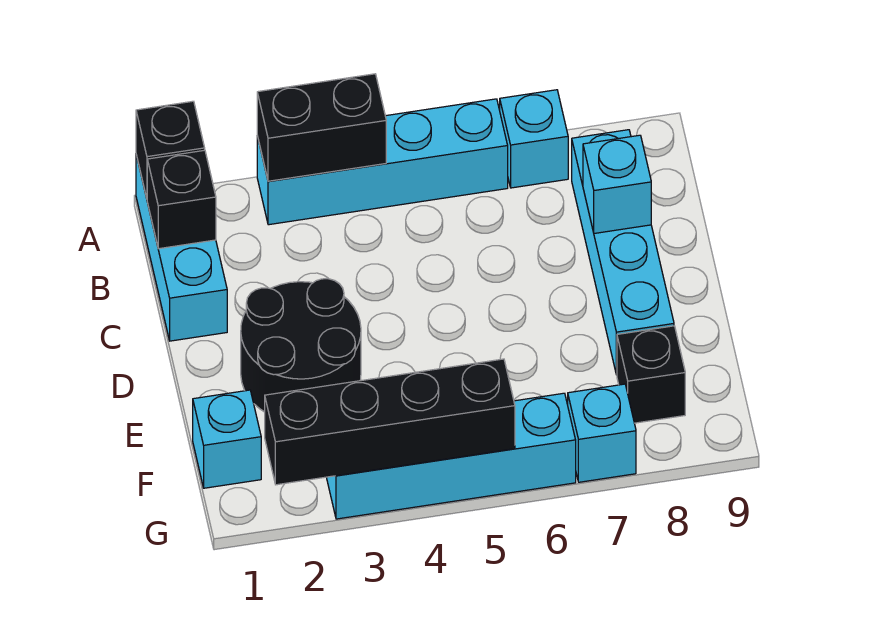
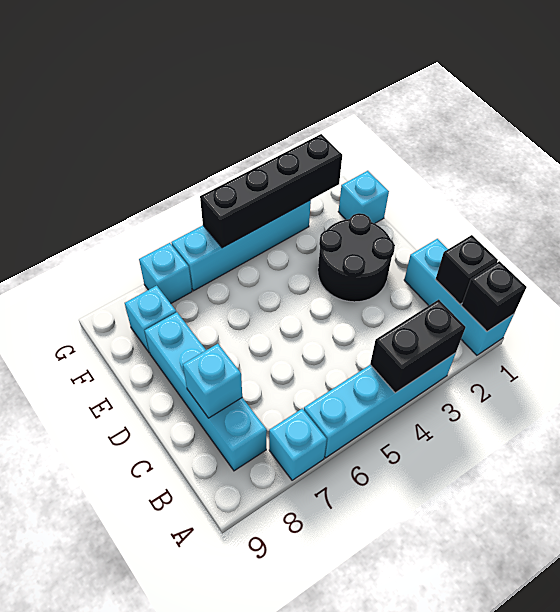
black 1x1 brick [617,326,685,423] -> cyan 1x1 brick [125,286,176,353]

